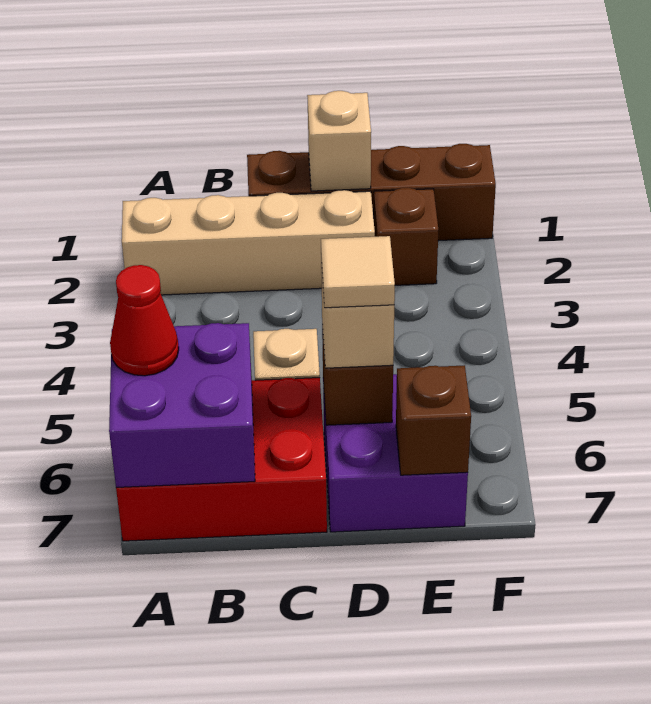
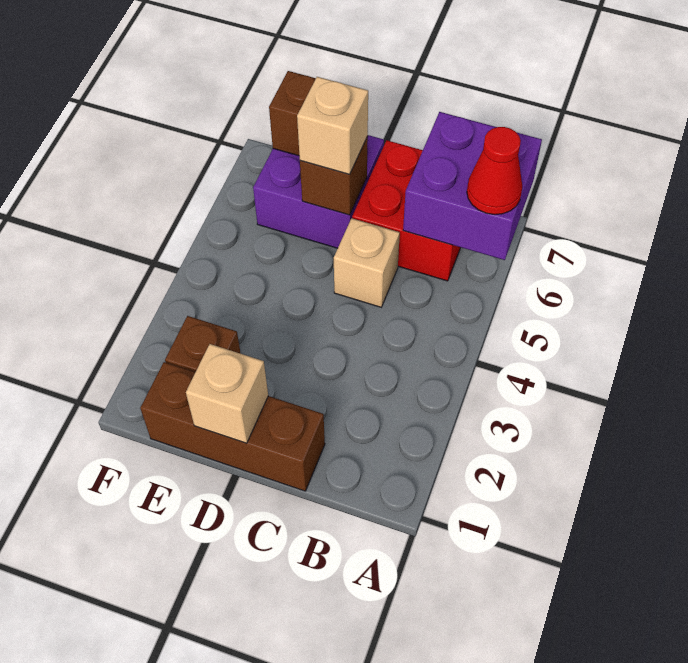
tan 1x4 brick [122,190,375,295] -> none
red 2x3 brick [116,378,327,541] -> red 2x2 brick [352,140,461,281]
brown 1x4 brick [247,144,496,241] -> brown 1x3 brick [140,362,325,491]
tan 1x1 tile [321,236,395,308] -> none

